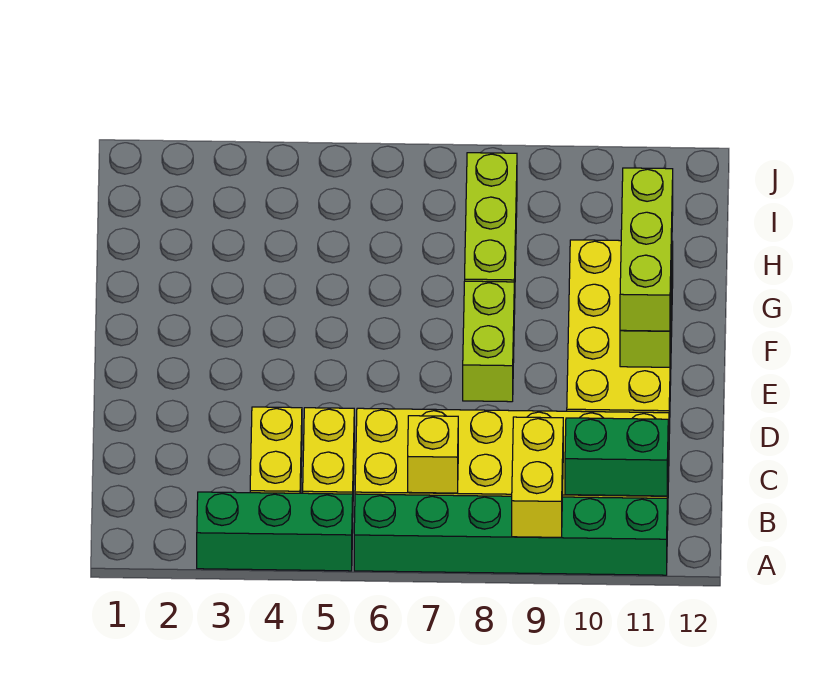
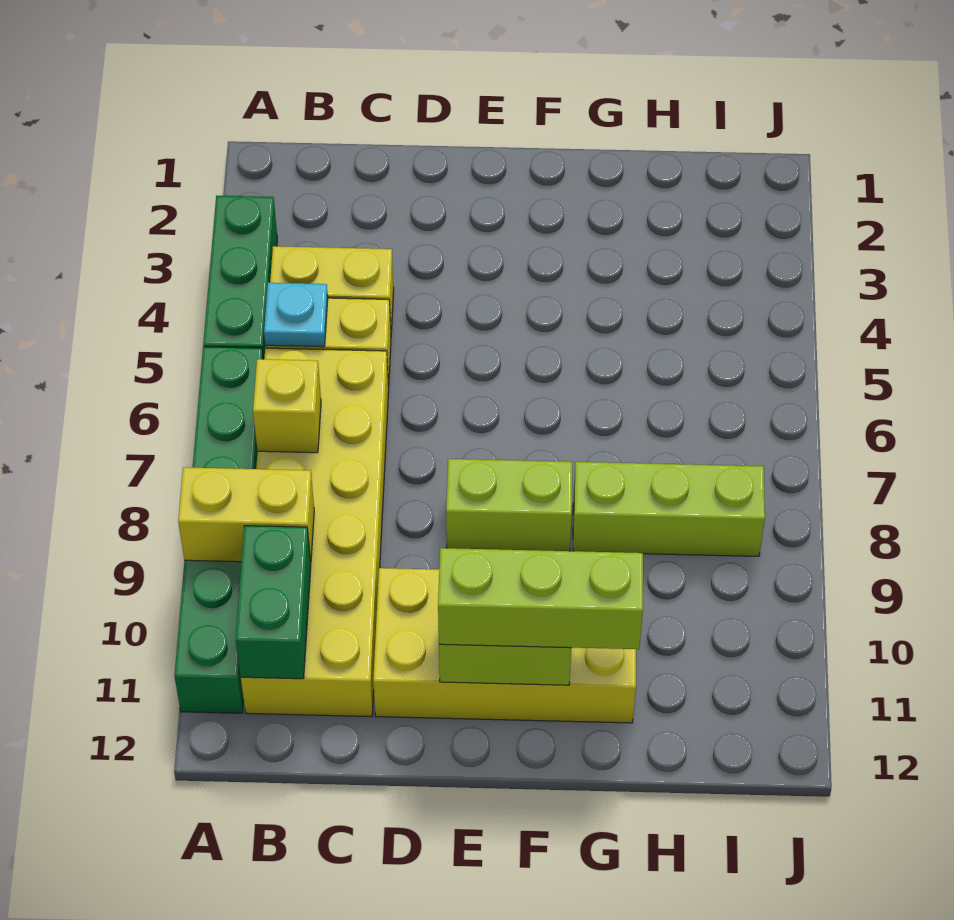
none -> cyan 1x1 plate [264,283,328,347]

